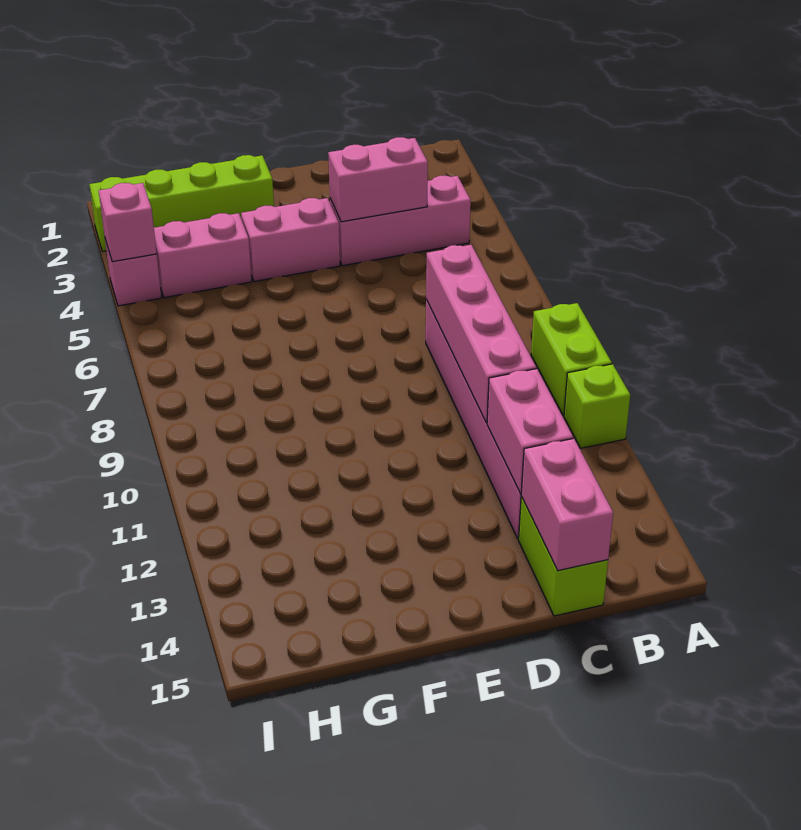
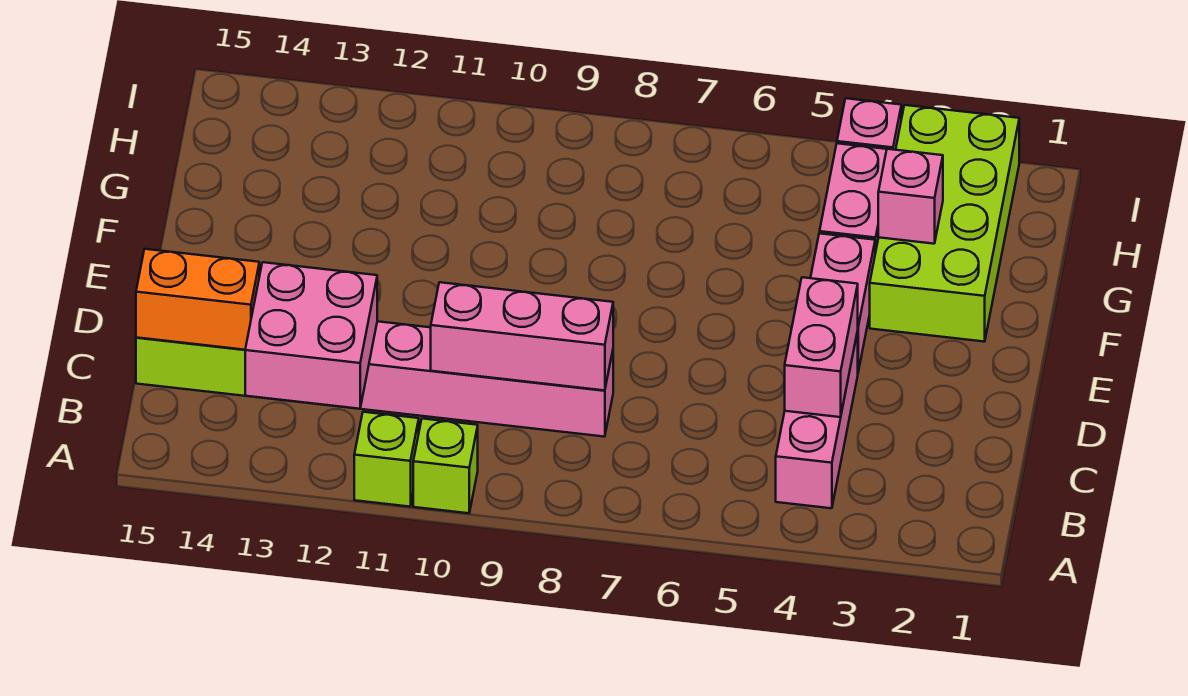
lime 1x2 brick [531,303,612,416] -> lime 1x1 brick [413,419,478,513]
pink 1x4 brick [426,245,536,423] -> pink 1x3 brick [431,282,613,390]
pink 1x2 brick [487,369,573,494] -> pink 2x2 brick [245,262,377,409]
pink 1x2 brick [521,439,613,571] -> orange 1x2 brick [136,249,259,350]
lime 1x4 brick [89,155,274,251] -> lime 2x4 brick [870,105,1019,342]
pink 1x1 brick [99,183,157,262] -> pink 1x1 brick moved to [878,149,943,244]

